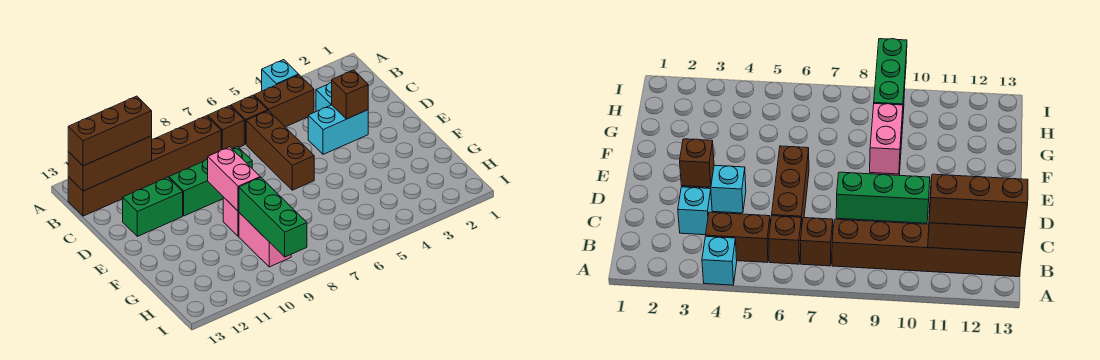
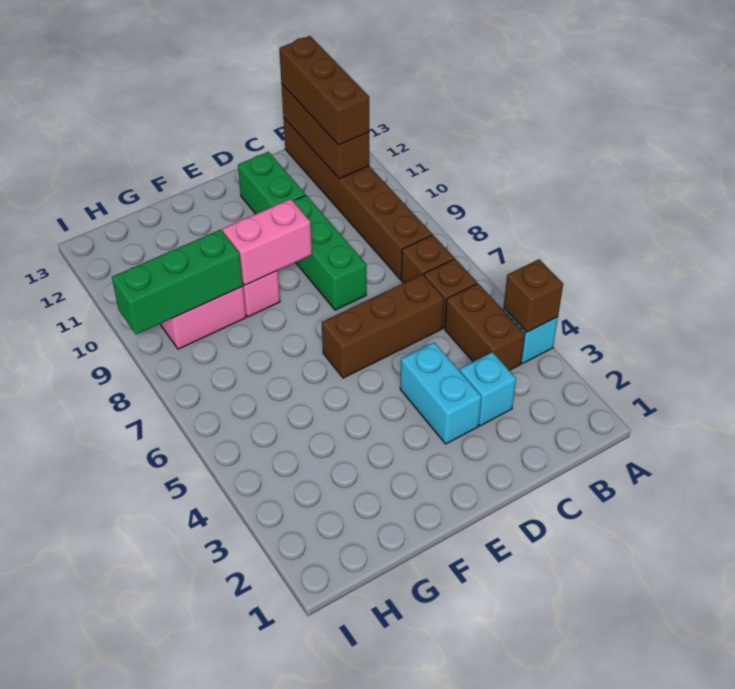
brown 1x1 brick [332,70,368,119] -> brown 1x1 brick moved to [503,259,563,332]

